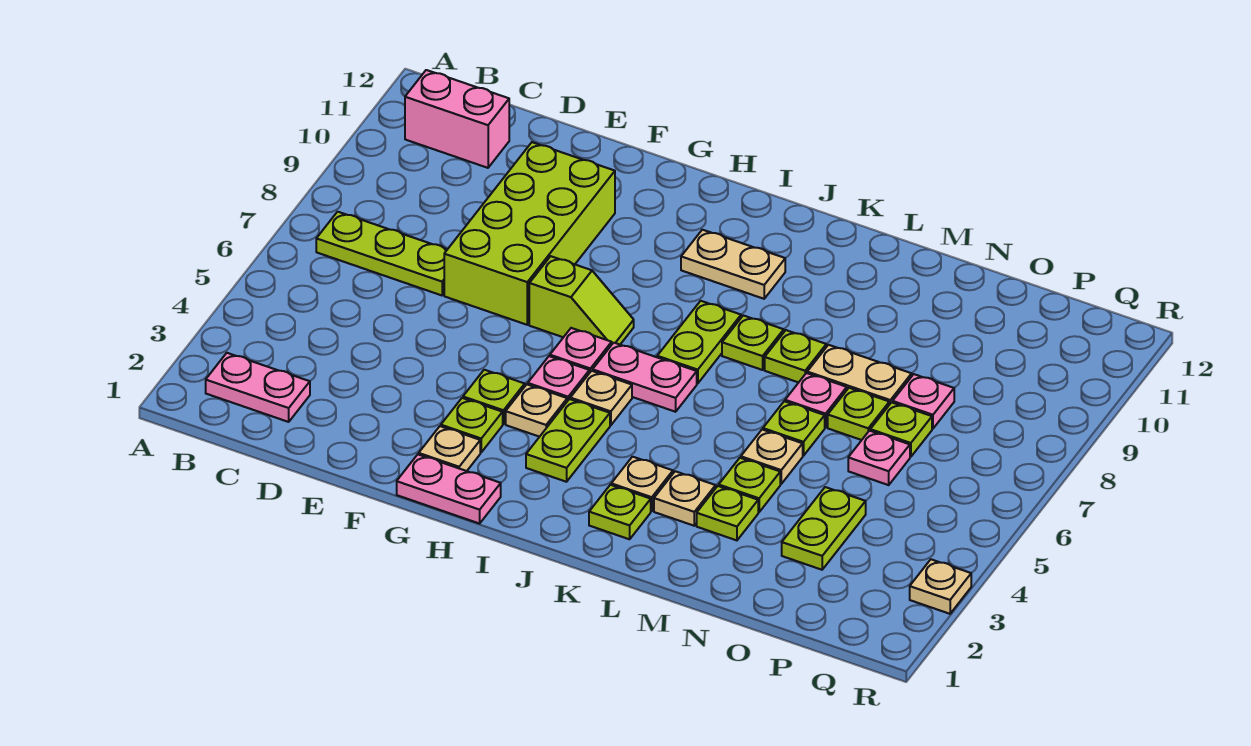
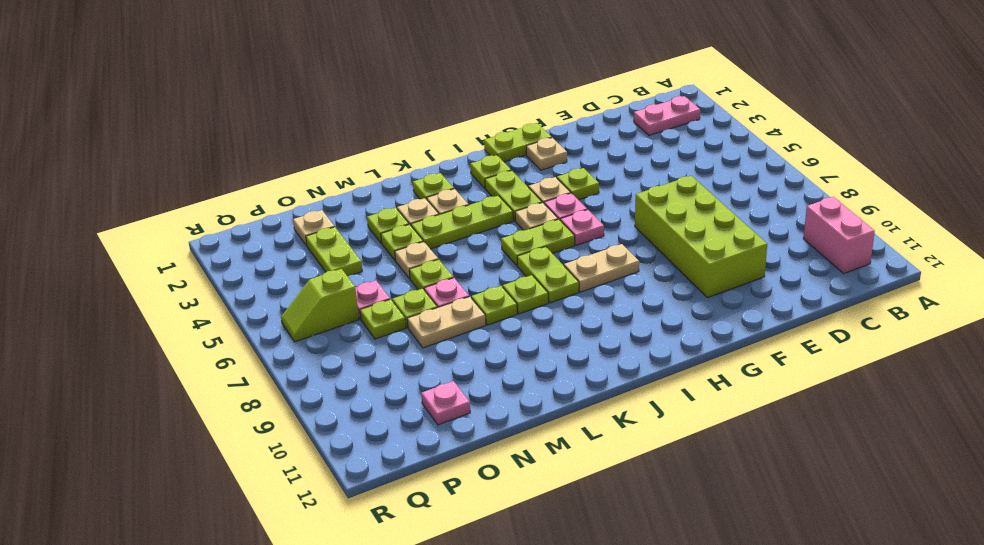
lime 1x3 plate [316,212,447,295] -> lime 1x3 plate moved to [411,196,513,249]
pink 1x2 brick [405,70,509,168] -> pink 1x2 brick turned to [803,197,875,273]
pink 1x2 plate [397,454,501,524] -> lime 1x2 plate [484,123,552,162]
lime 1x1 plate [441,398,503,452] -> lime 1x1 plate moved to [470,155,511,188]
lime 1x2 slope [529,256,634,344] -> lime 1x2 slope moved to [281,269,359,342]
pink 1x2 plate [593,343,697,412] -> lime 1x2 plate [501,219,575,266]
tan 1x2 plate [681,230,785,299] -> tan 1x2 plate moved to [564,244,639,292]
pink 1x1 plate [893,374,954,429] -> pink 1x1 plate moved to [421,381,470,425]
tan 1x1 plate [910,559,971,614] -> tan 1x1 plate moved to [293,210,335,245]

